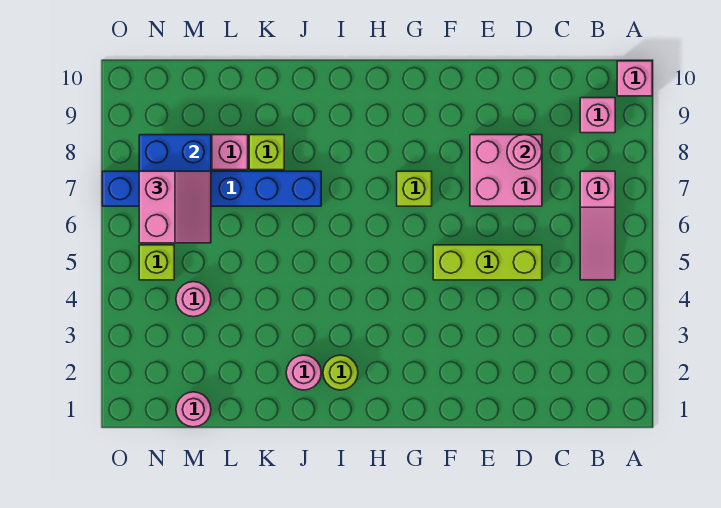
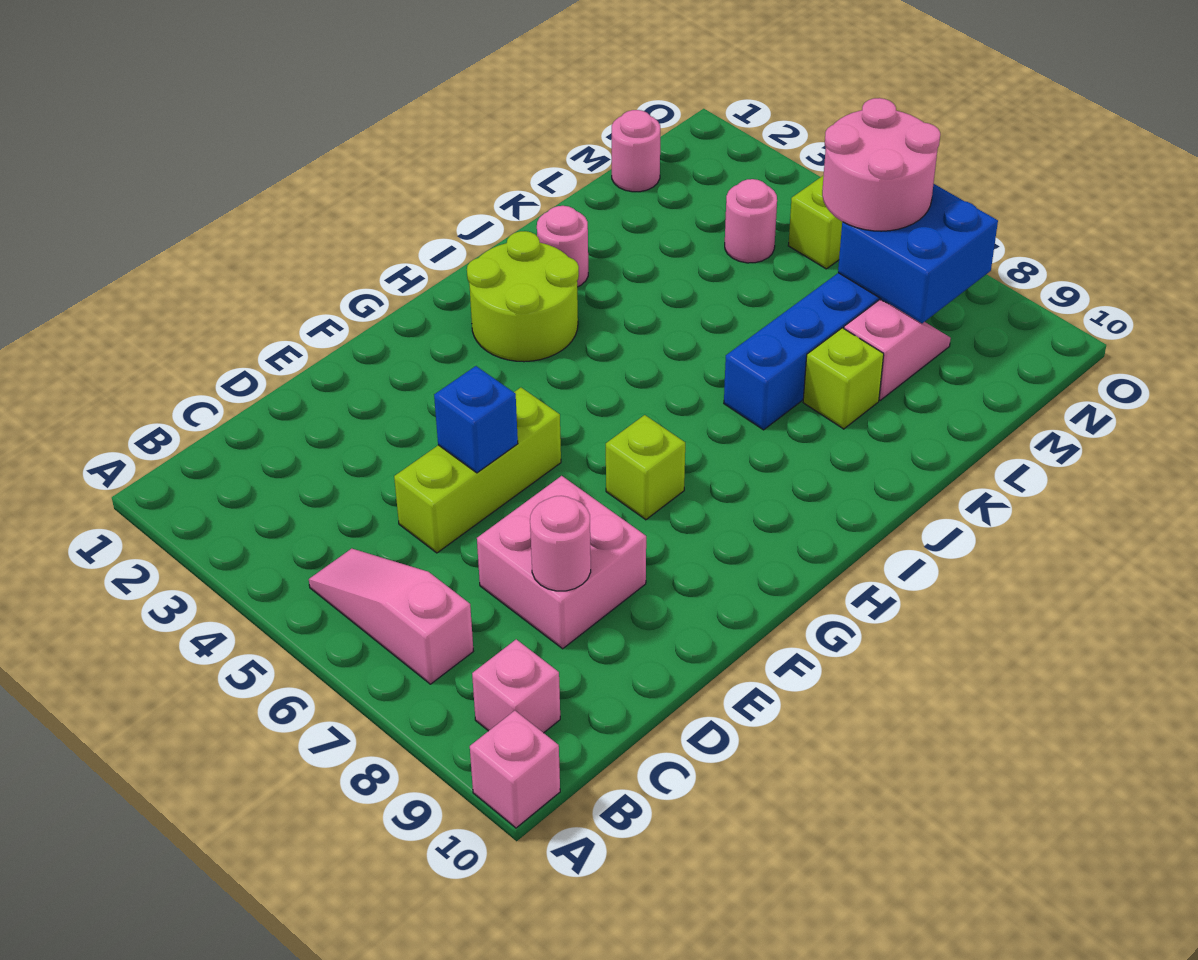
none -> blue 1x1 brick [434,366,518,473]
lime 1x1 round brick [323,355,358,390] -> lime 2x2 round brick [467,231,579,362]
pink 2x2 slope [139,171,211,243] -> pink 2x2 round brick [822,98,940,231]

